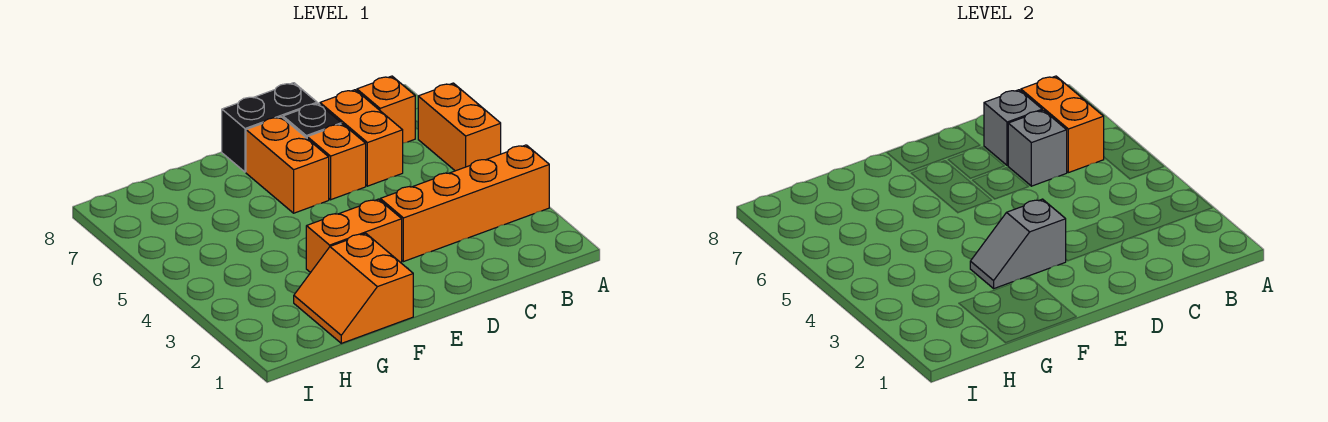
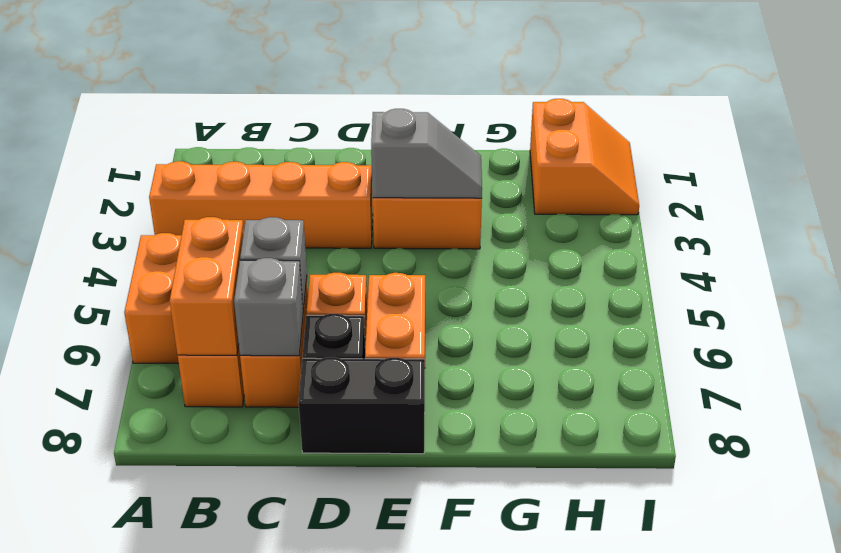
orange 2x2 slope [294,233,413,343] -> orange 2x2 slope moved to [530,99,639,215]

